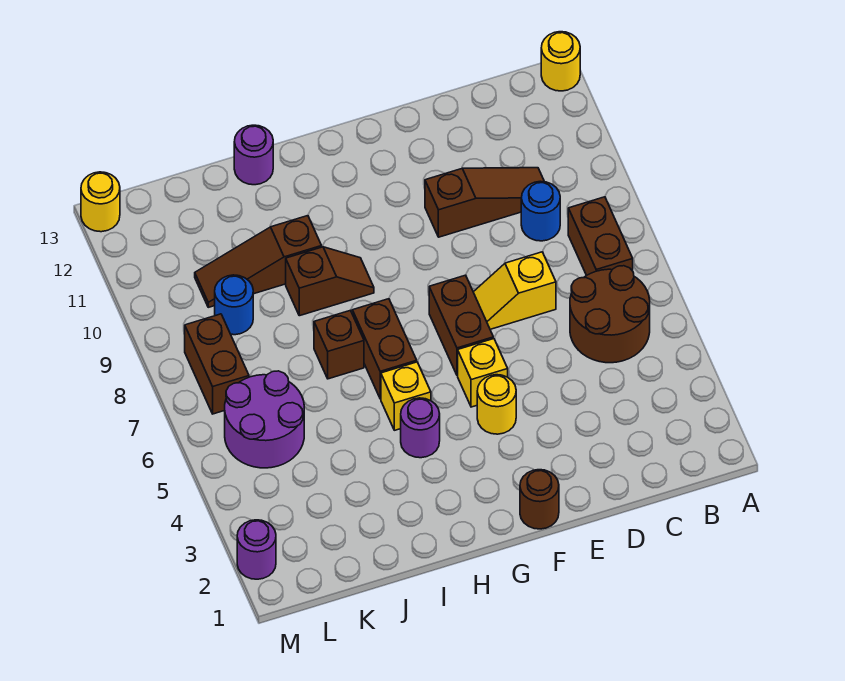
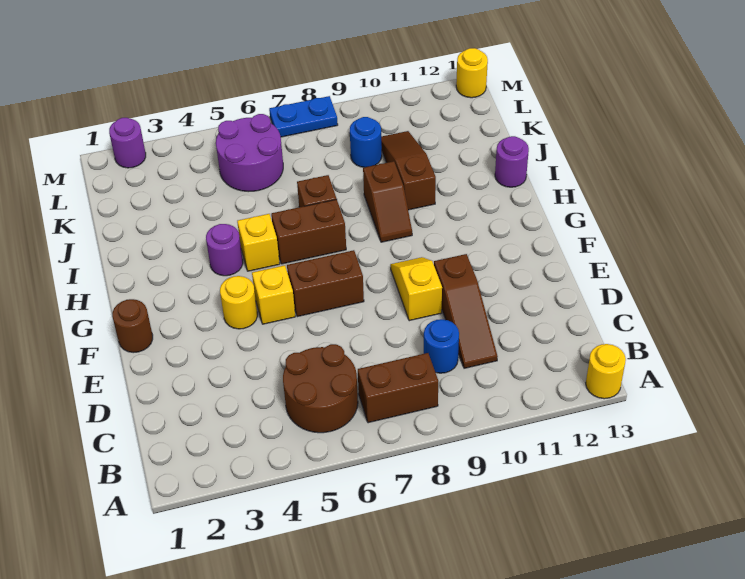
yellow 1x2 slope [473,252,556,329] -> yellow 1x2 slope moved to [390,257,442,321]
brown 1x2 brick [185,314,249,414] -> none
none -> blue 1x2 plate [269,96,338,137]

